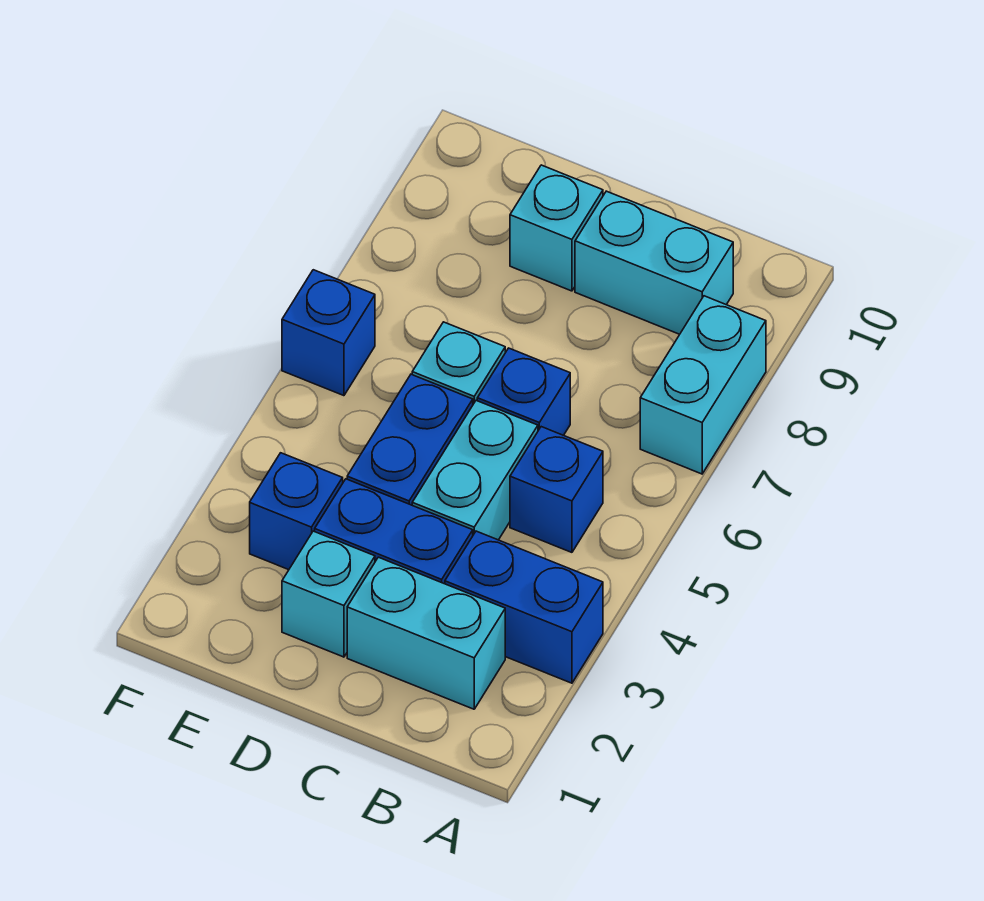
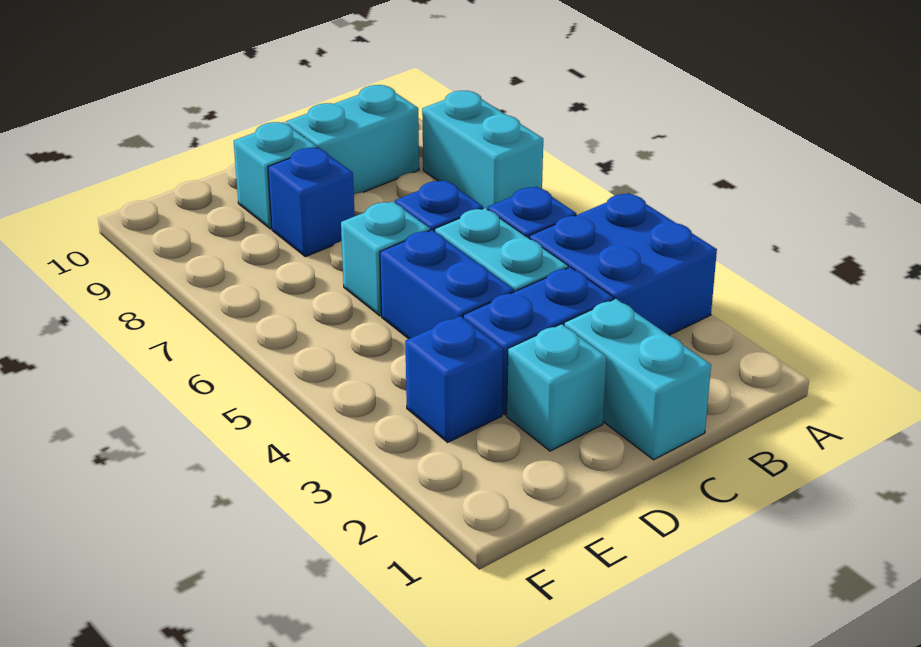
blue 1x2 brick [445,531,603,683] -> blue 2x2 brick [529,193,717,335]
cyan 1x2 brick [347,557,505,709] -> cyan 1x2 brick turned to [564,299,711,460]
blue 1x1 brick [282,270,375,396] -> blue 1x1 brick moved to [268,148,355,257]

